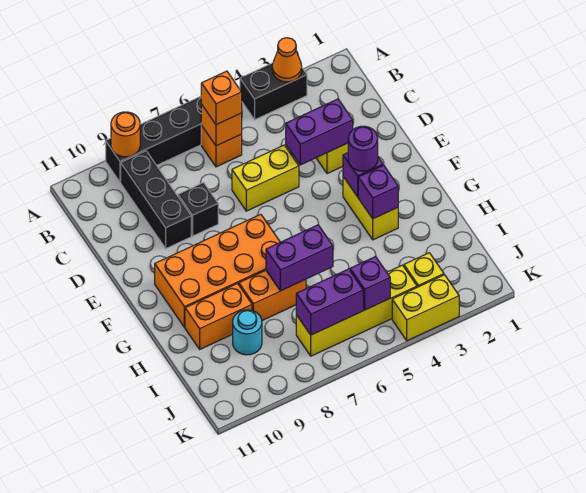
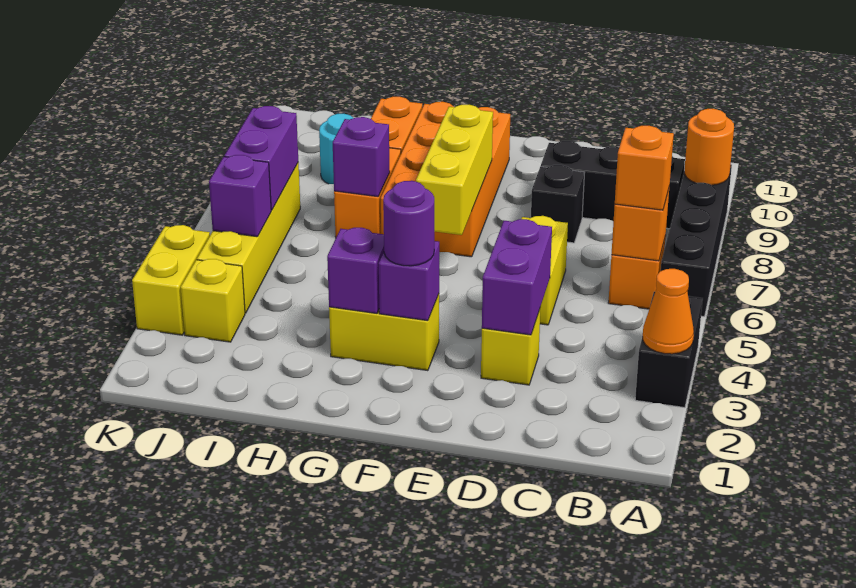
none -> yellow 1x3 brick [416,105,493,235]
purple 1x2 brick [266,225,333,291] -> purple 1x1 brick [333,117,390,197]

